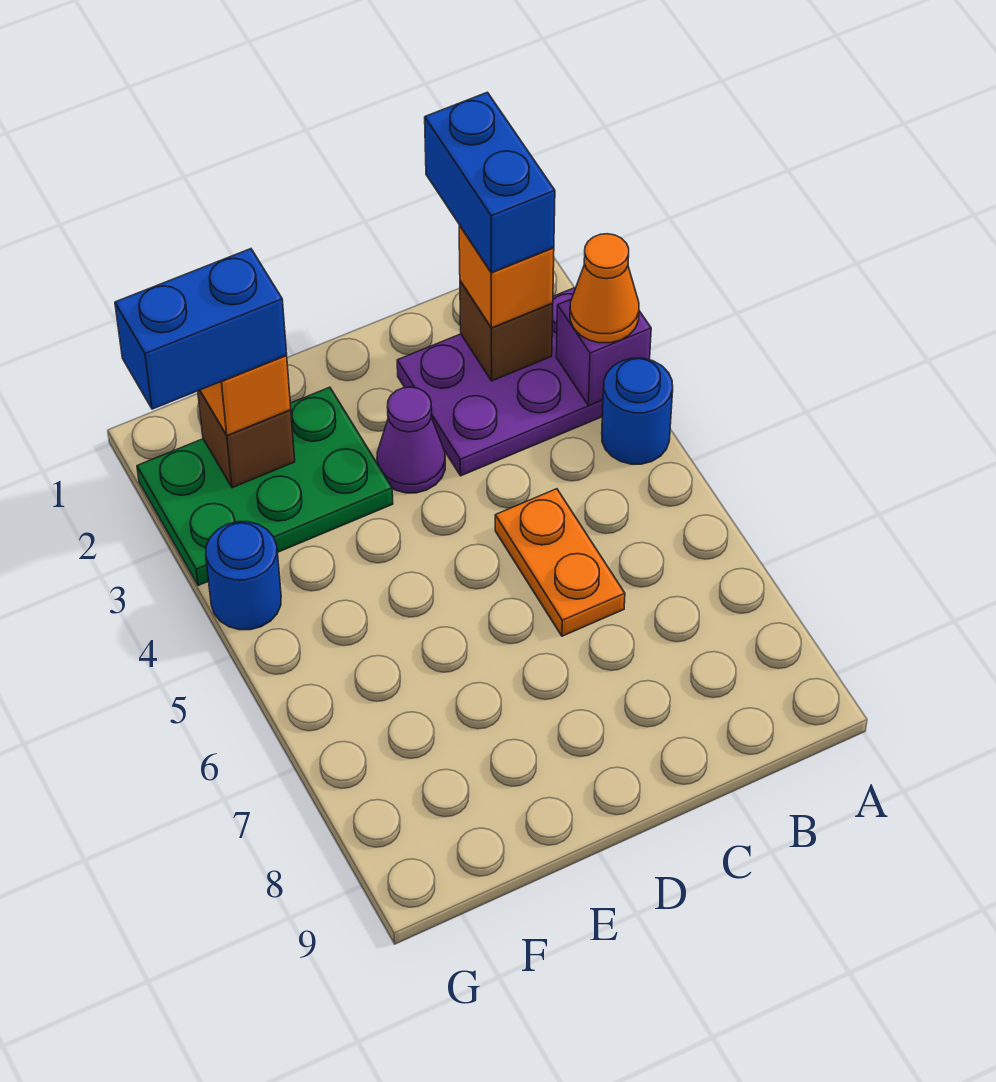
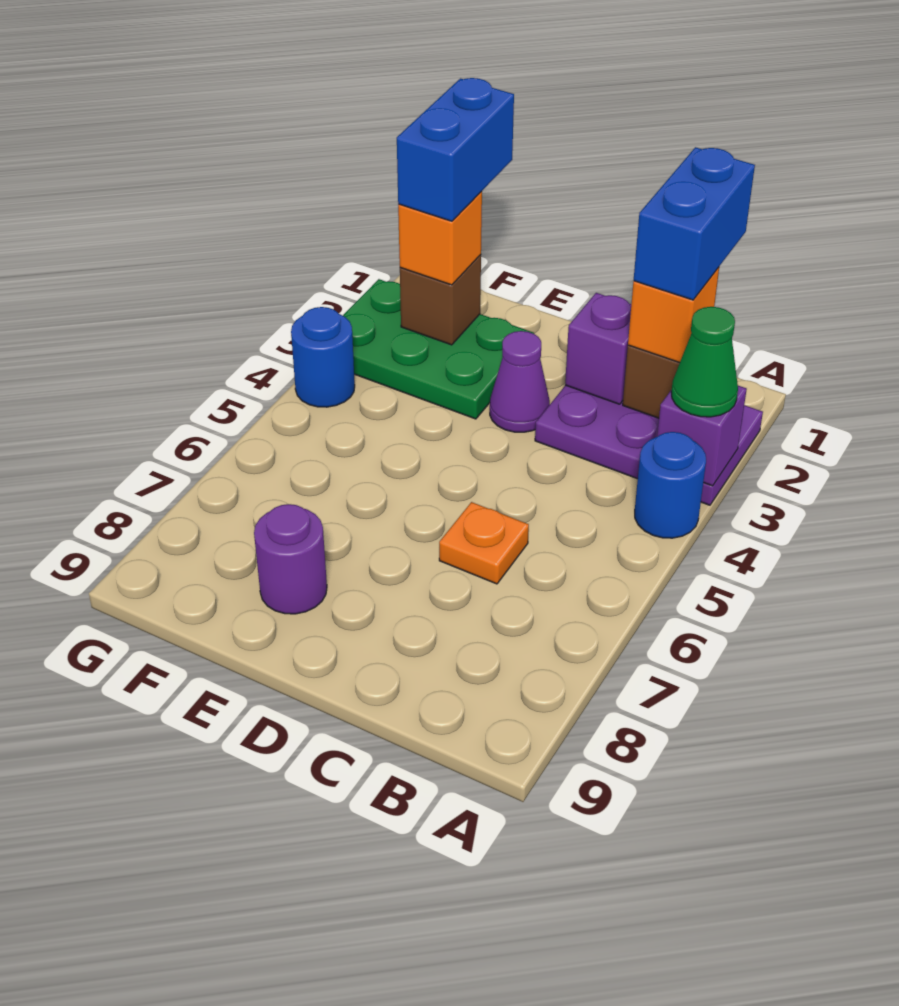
orange 1x1 cone [570,234,639,343] -> green 1x1 cone [671,307,738,417]
none -> purple 1x1 brick [565,293,631,404]
orange 1x2 plate [495,489,625,636] -> orange 1x1 plate [439,502,529,584]
none -> purple 1x1 round brick [254,504,327,614]
blue 1x2 brick [115,249,287,409] -> blue 1x2 brick turned to [397,78,514,221]

